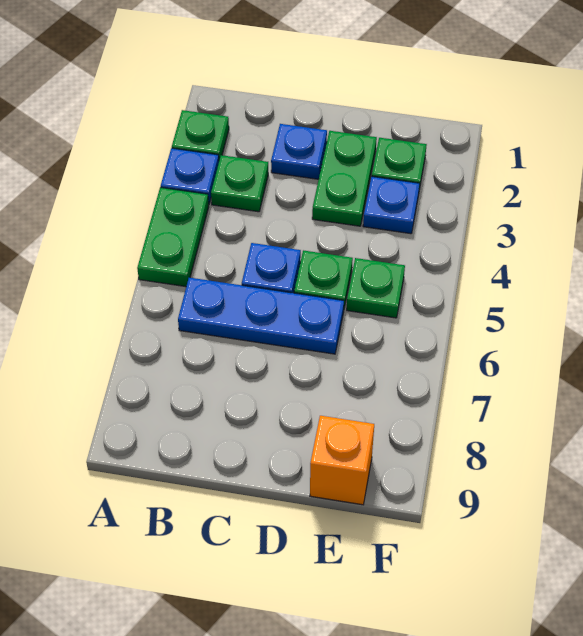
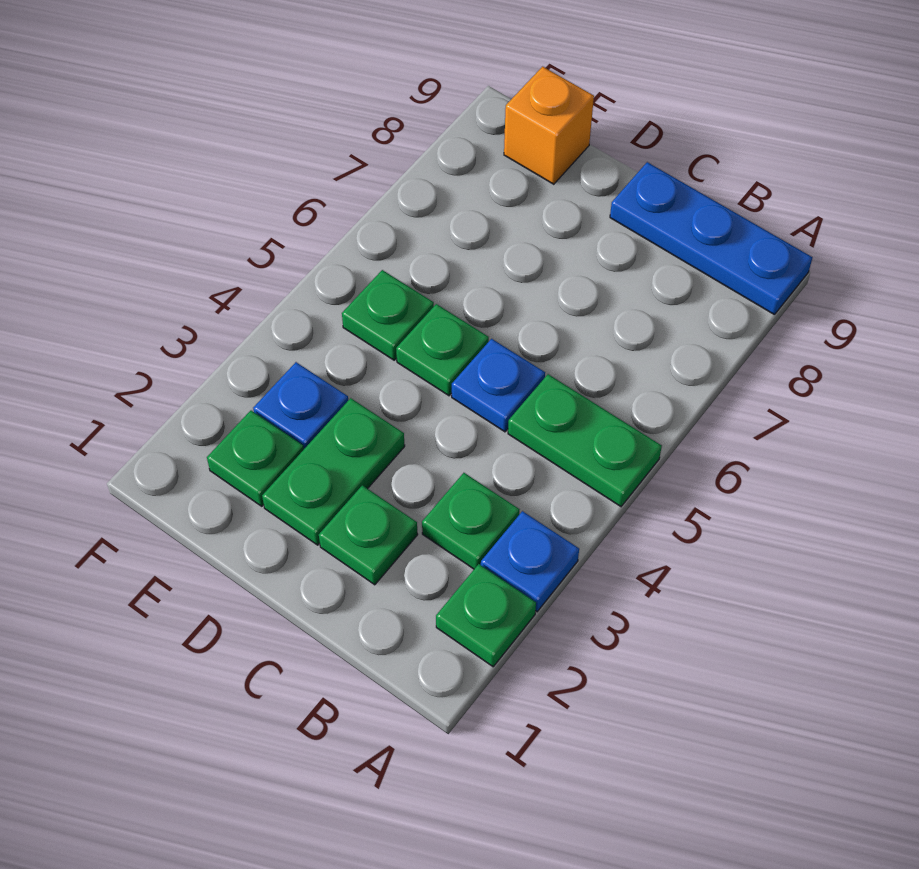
green 1x2 plate [137,187,209,287] -> green 1x2 plate turned to [508,374,662,506]
blue 1x3 plate [178,278,344,354] -> blue 1x3 plate moved to [610,162,813,315]
blue 1x1 plate [271,124,327,179] -> green 1x1 plate [319,485,418,585]

